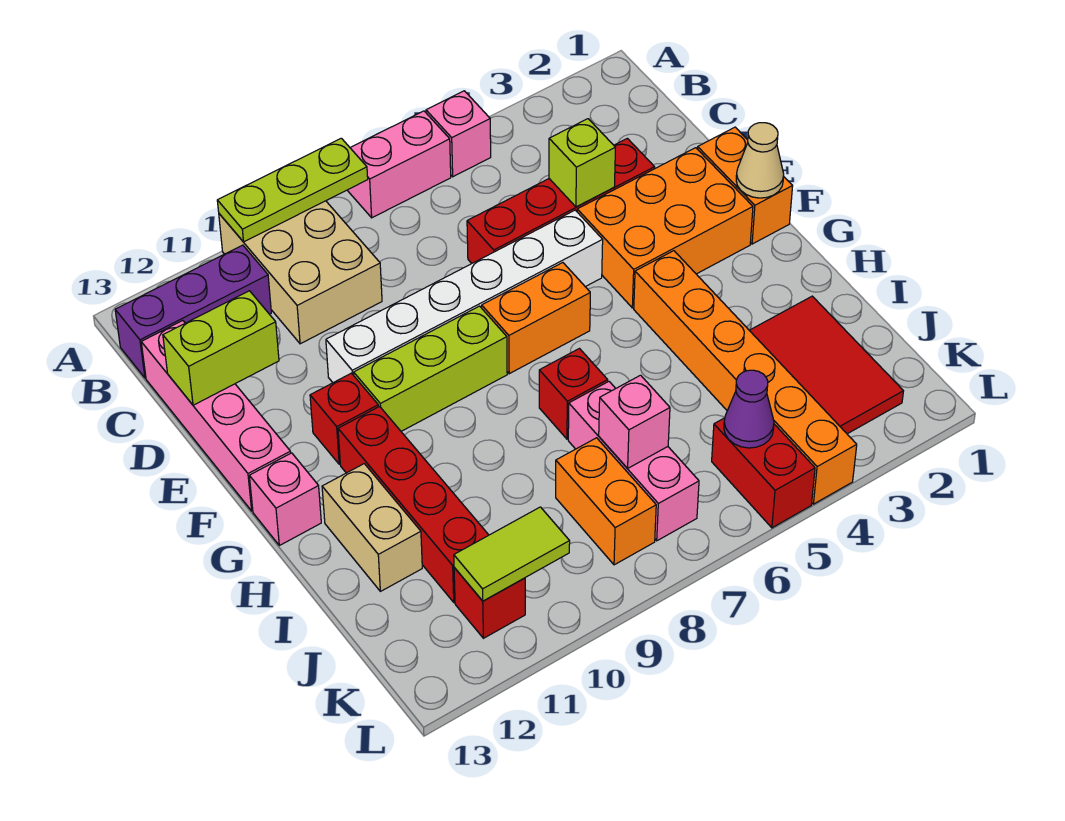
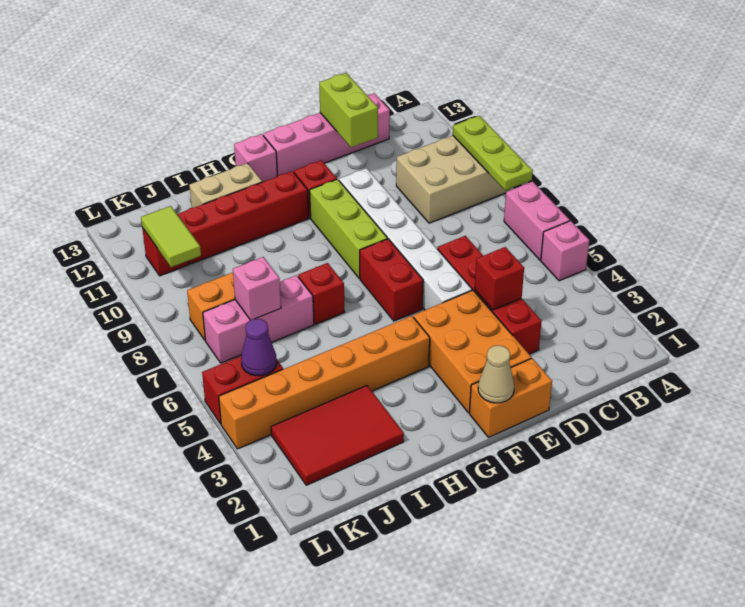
purple 1x3 brick [115,245,271,378] -> none
lime 1x1 brick [549,119,615,207] -> red 1x1 brick [475,247,524,310]
orange 1x2 brick [482,263,590,374] -> red 1x2 brick [360,239,423,321]

